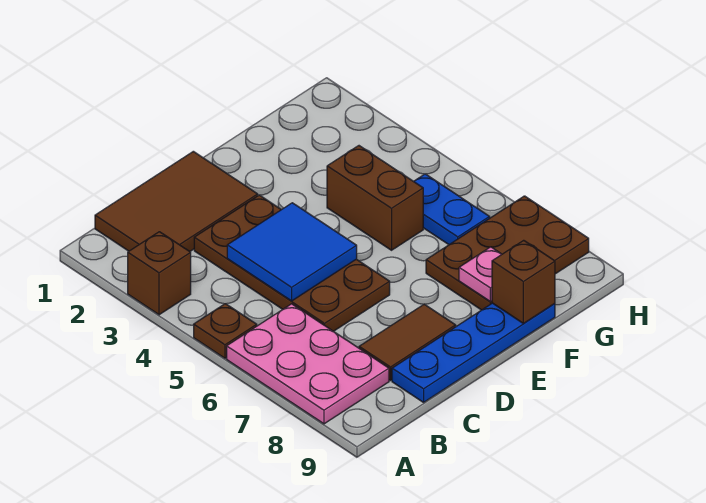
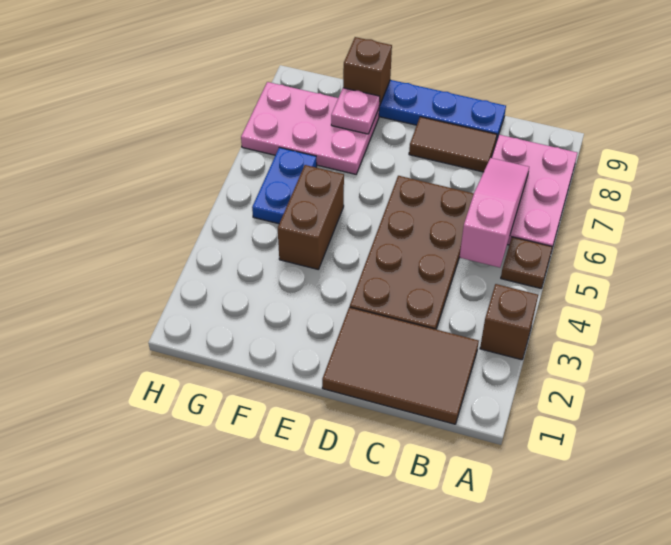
none -> pink 1x3 slope [459,158,529,268]
blue 2x2 tile [227,203,357,301] -> none
brown 2x3 plate [426,196,589,310] -> pink 2x3 plate [241,82,379,174]

